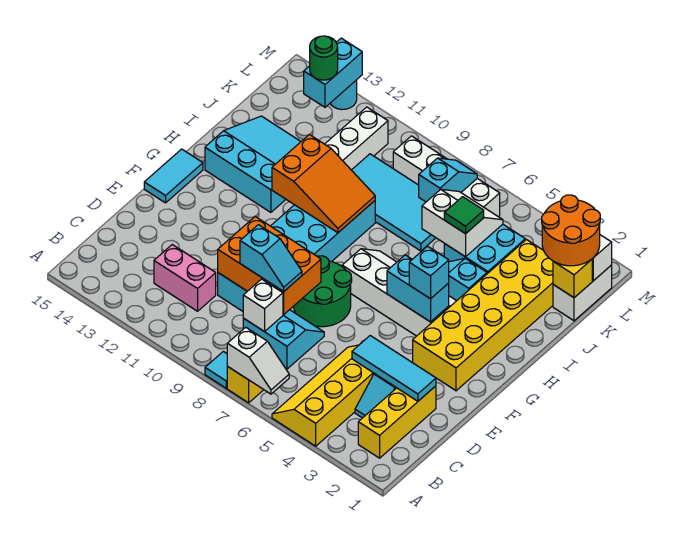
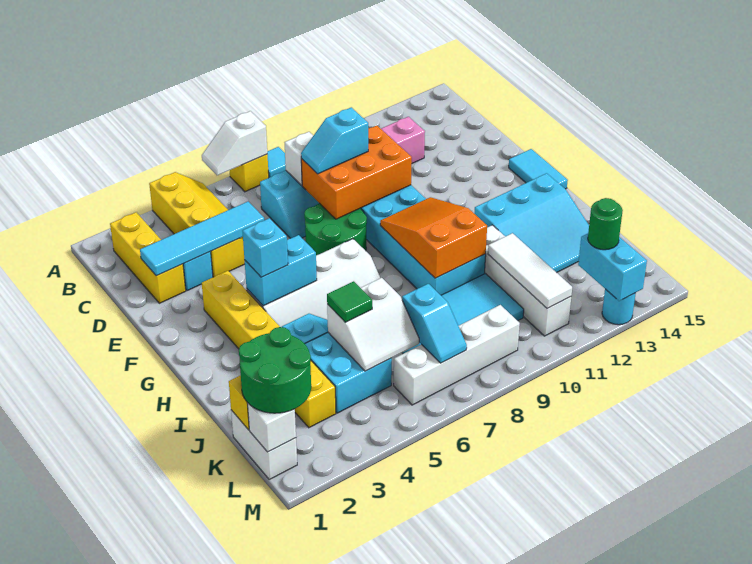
cyan 1x3 tile [352,336,436,401] -> cyan 1x4 tile [140,202,264,276]
yellow 2x6 brick [413,240,553,391] -> yellow 1x6 brick [202,271,336,428]
orange 2x3 slope [272,135,375,233] -> orange 2x3 slope turned to [380,197,487,278]
none -> white 1x3 tile [488,233,572,308]
orange 2x2 round brick [542,195,600,266] -> green 2x2 round brick [239,327,311,413]

